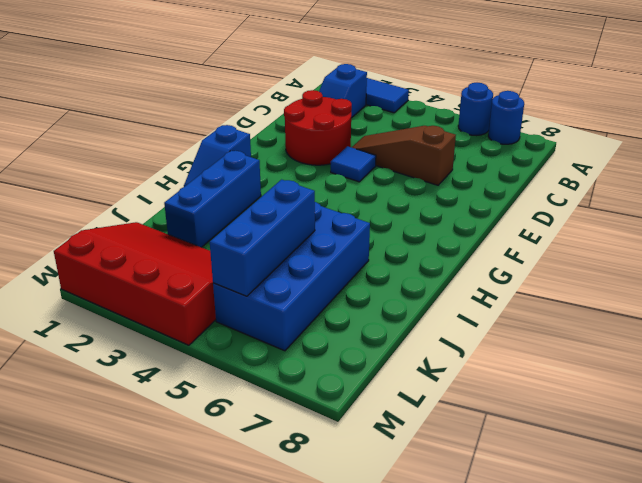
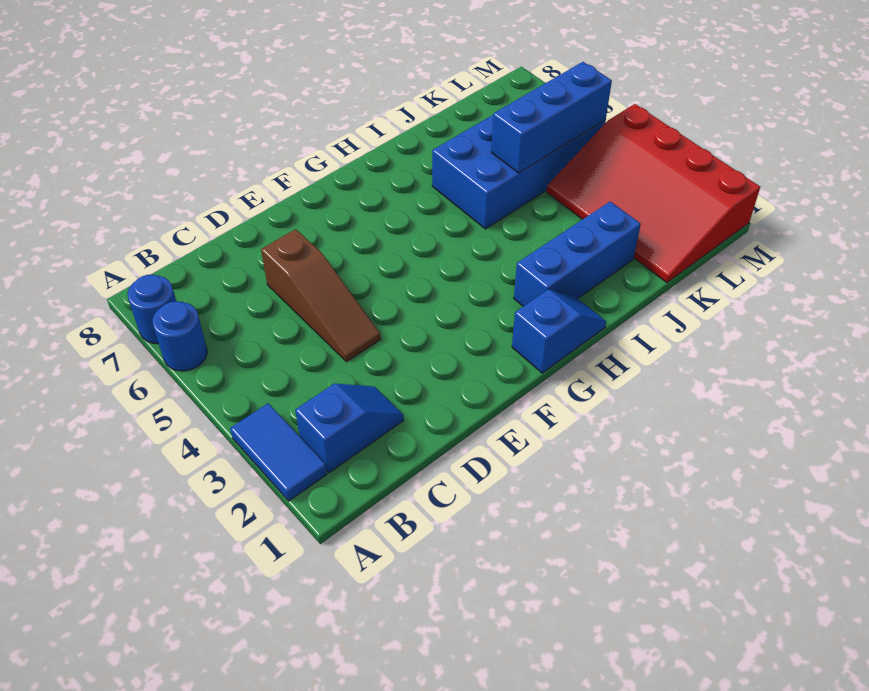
red 2x2 round brick [284,90,352,165] -> none
blue 1x1 tile [331,146,376,182] -> none

